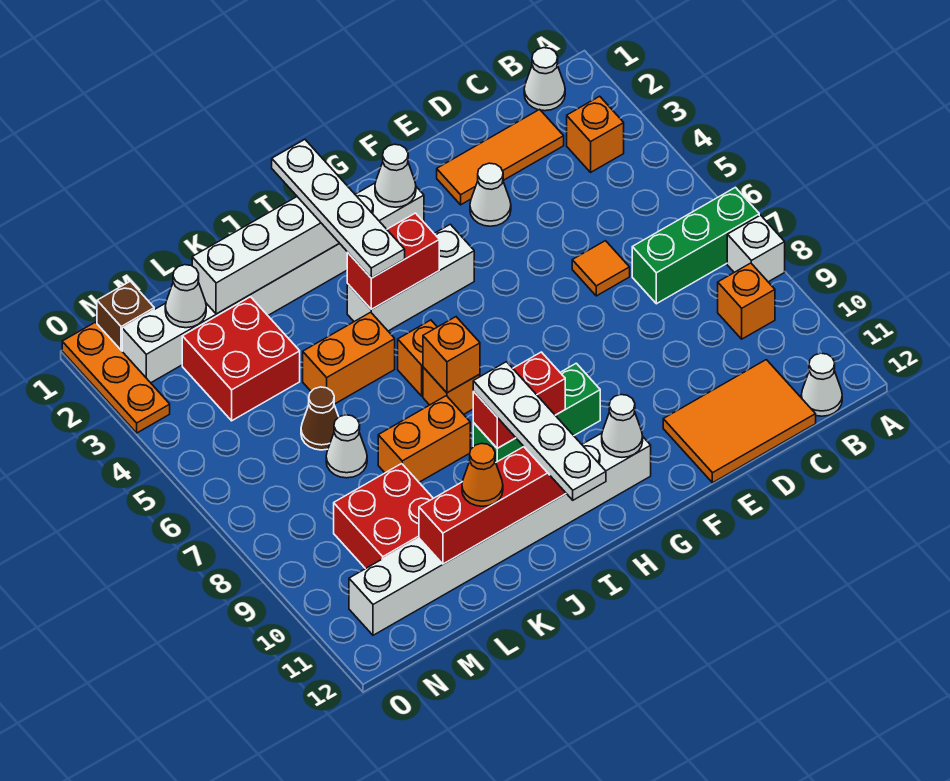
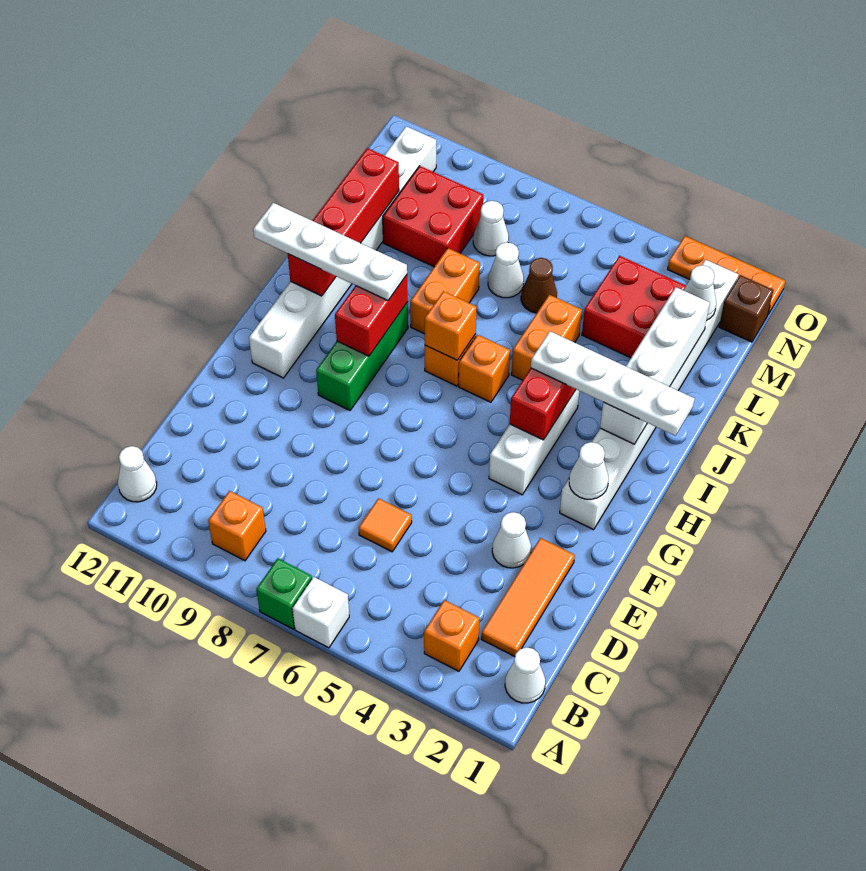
green 1x3 brick [632,187,759,304] -> green 1x1 brick [256,558,312,629]
white 1x1 brick [727,215,785,282] -> white 1x1 brick moved to [292,577,349,648]
orange 2x3 tile [663,360,816,483] -> none
white 1x1 cone [602,395,643,457] -> white 1x1 cone moved to [473,201,509,256]
orange 1x1 cone [462,443,503,506] -> none

